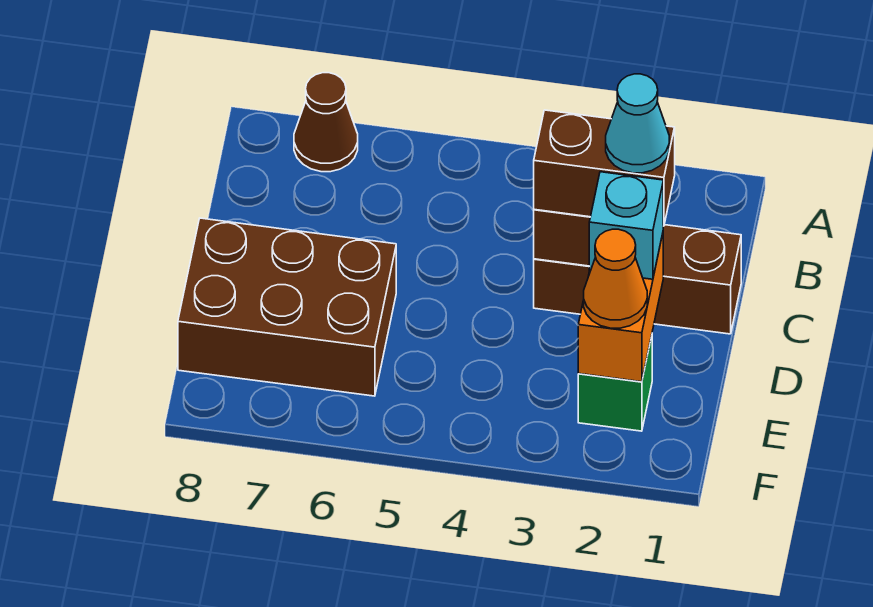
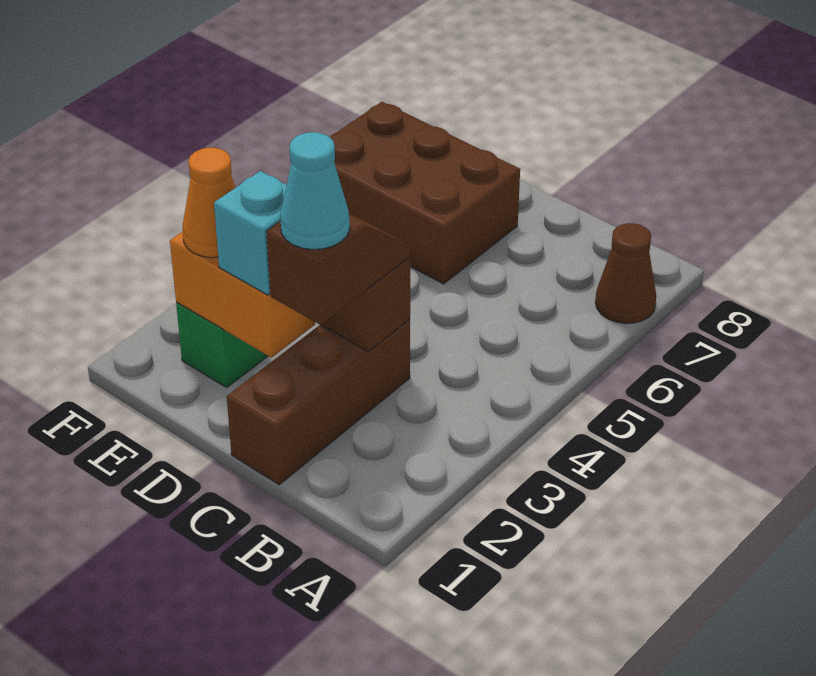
brown 1x2 brick [534,110,675,226] -> brown 1x2 slope [266,214,410,325]
brown 2x3 brick [178,218,396,396] -> brown 2x3 brick turned to [330,102,520,284]

